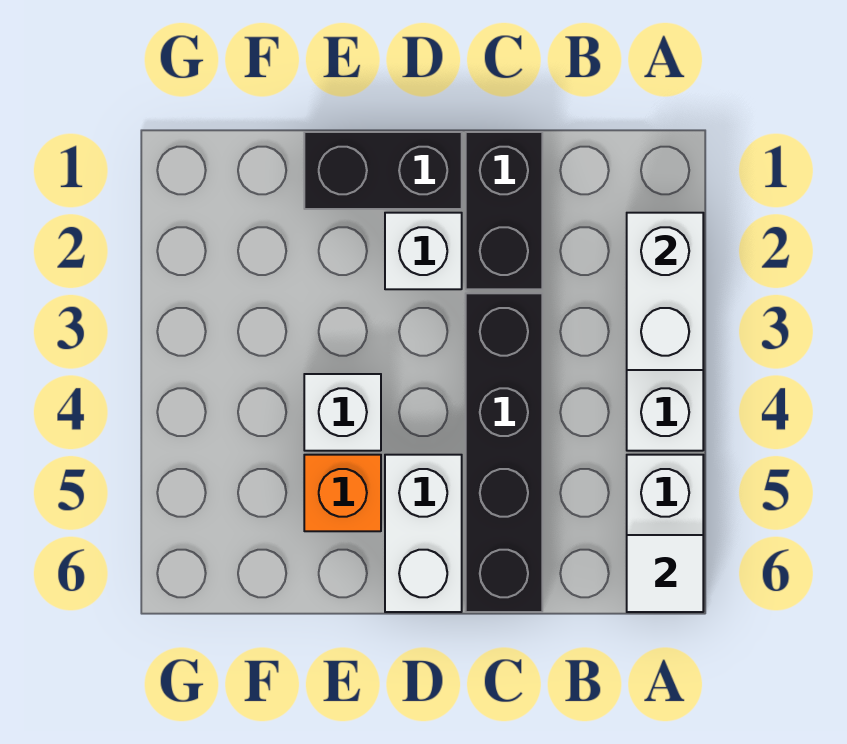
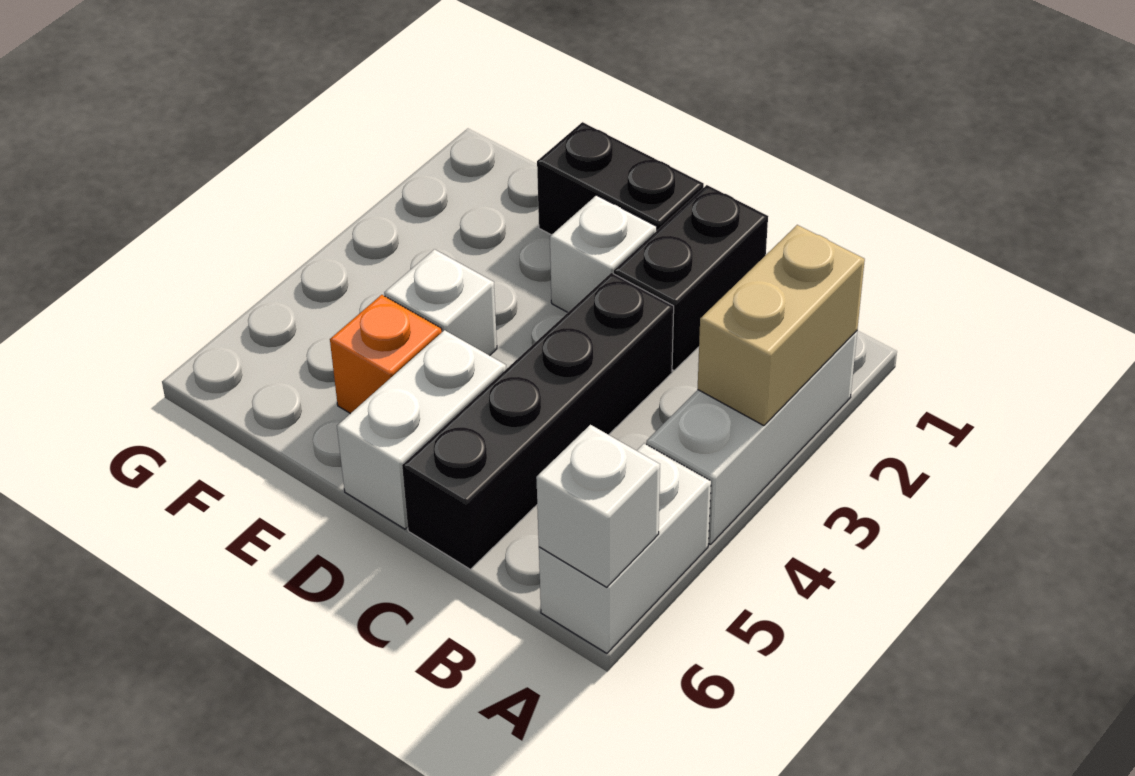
white 1x2 brick [627,213,703,370] -> tan 1x2 brick [698,225,865,426]
white 1x1 tile [627,535,703,612] -> white 1x1 brick [536,425,660,587]

